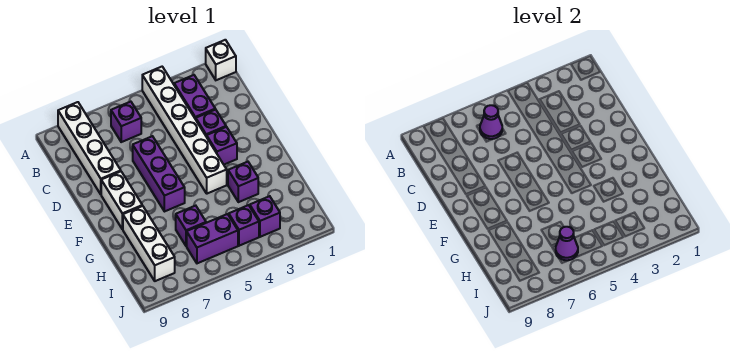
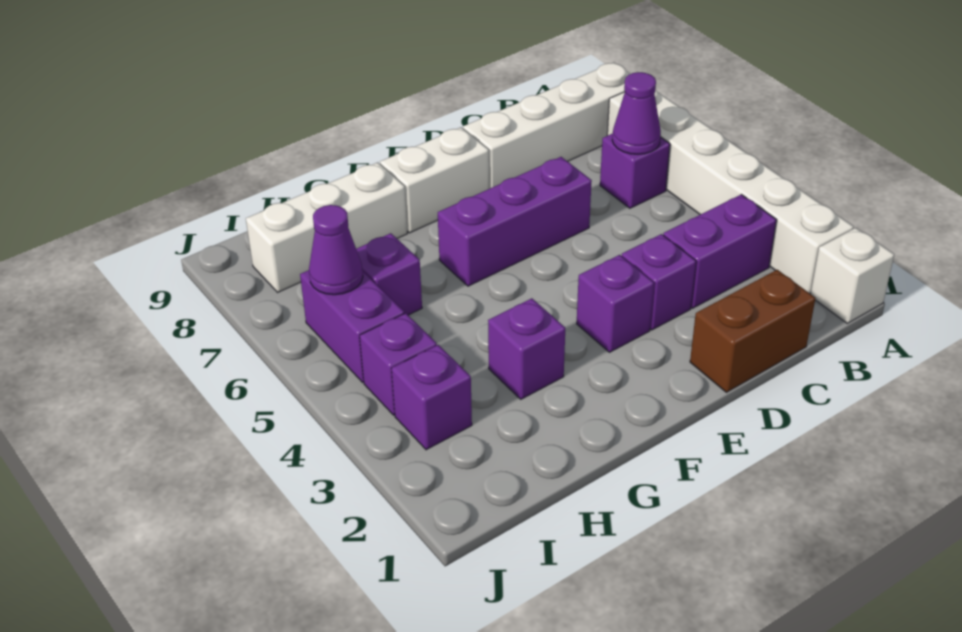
white 1x6 brick [142,67,227,194] -> white 1x6 brick turned to [607,89,854,293]
none -> brown 1x2 brick [690,270,815,392]

